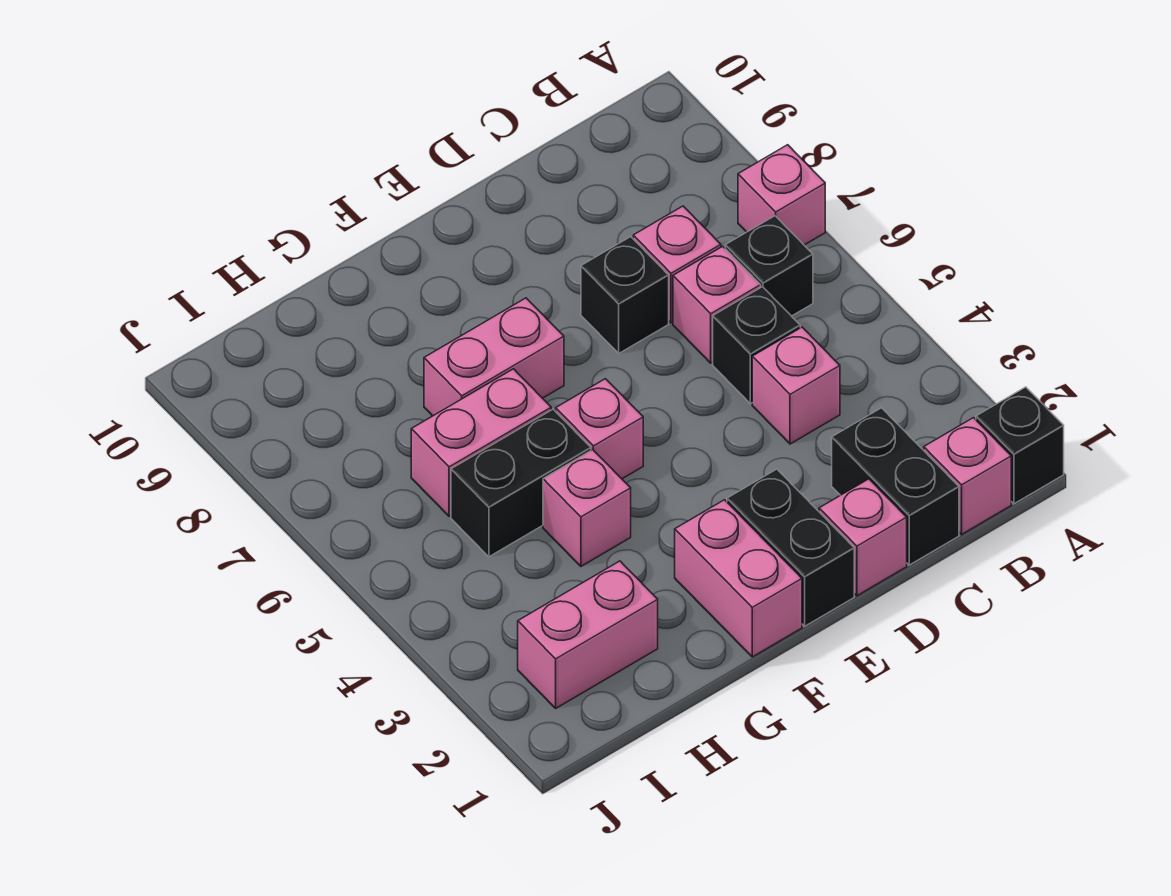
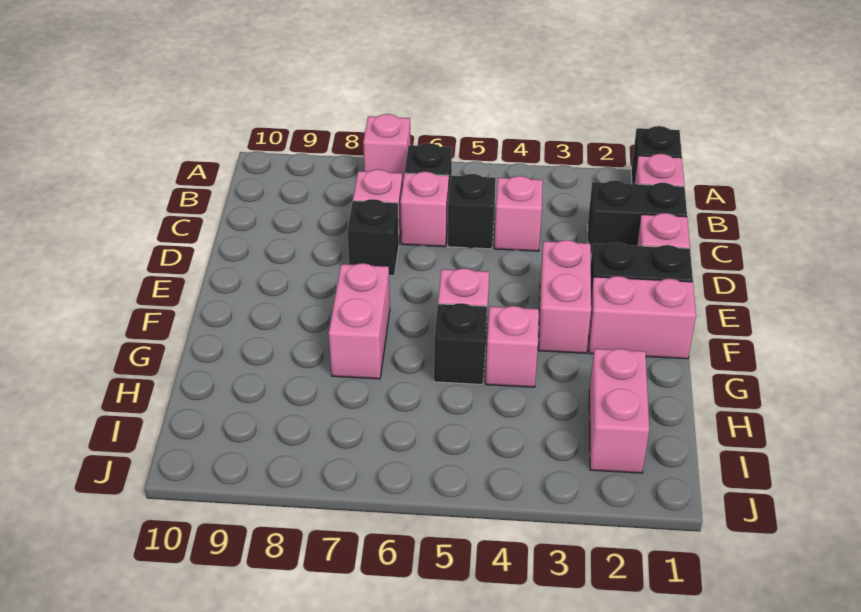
black 1x2 brick [451,409,591,557] -> black 1x1 brick [434,303,487,385]
pink 1x2 brick [411,369,551,516] -> pink 1x2 brick moved to [538,240,591,353]

